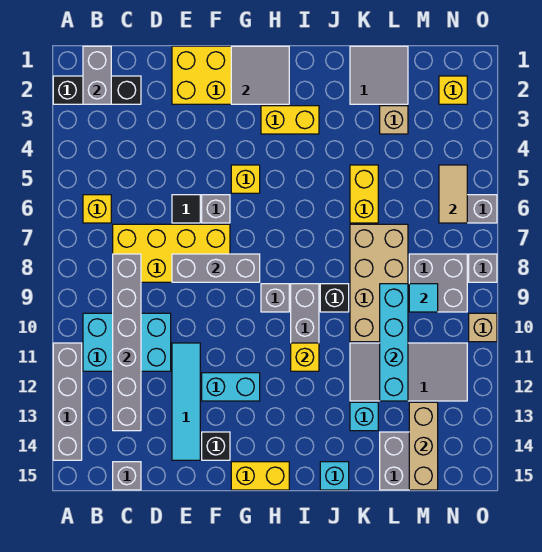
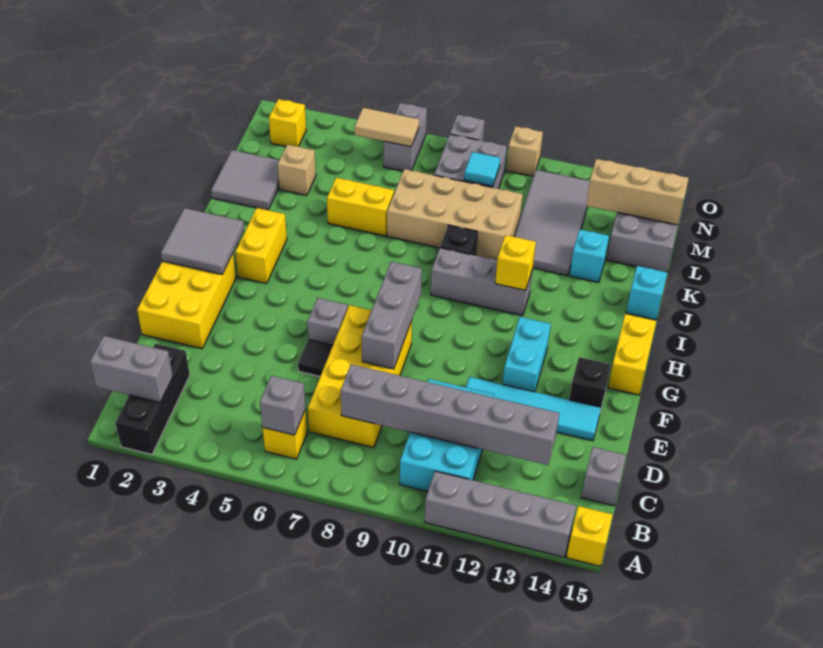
yellow 1x1 brick [231,165,260,193] -> yellow 1x1 brick moved to [567,506,613,566]
grey 1x1 brick [261,284,289,312] -> grey 1x1 brick moved to [260,376,306,435]
cyan 1x4 brick [380,284,408,401] -> none

